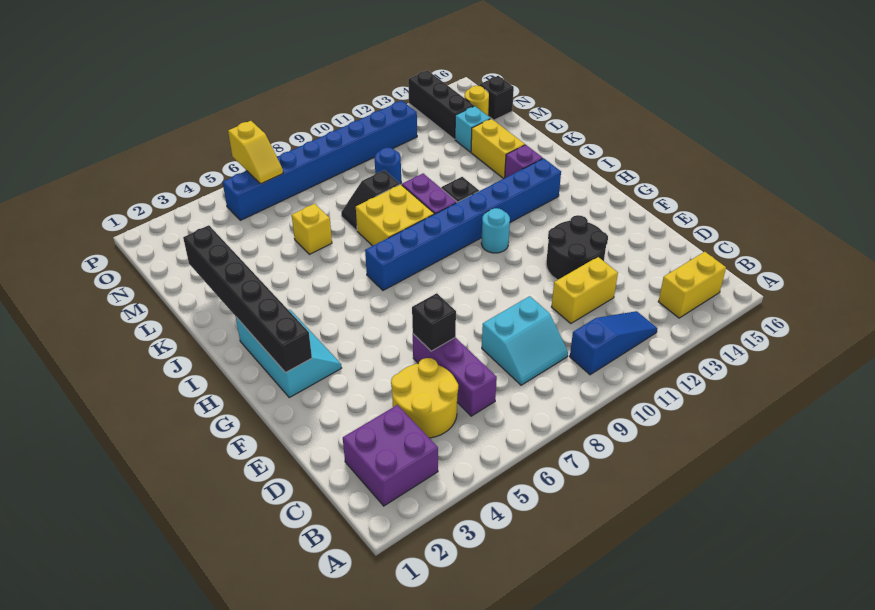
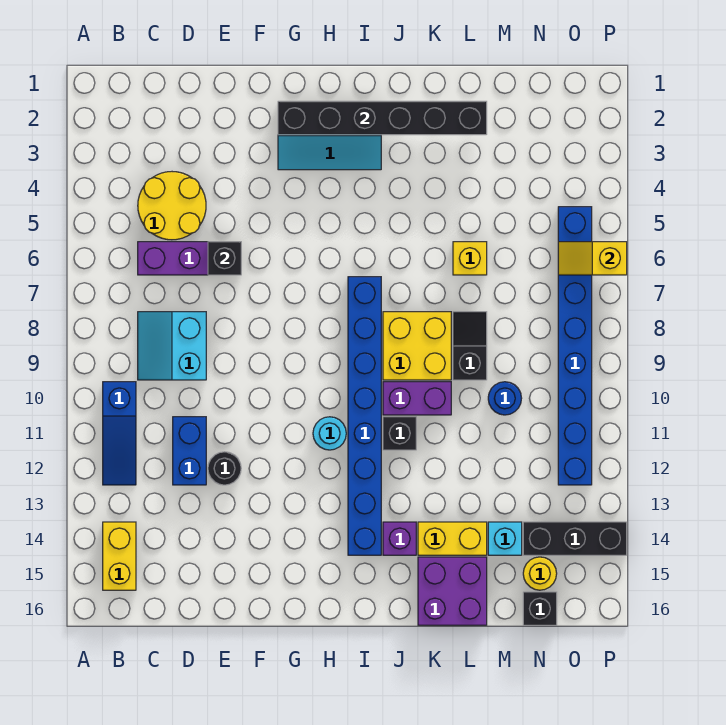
purple 2x2 brick [343,405,438,506] -> purple 2x2 brick moved to [418,557,487,625]
yellow 1x2 brick [552,257,618,323] -> blue 1x2 brick [173,417,206,485]
black 2x2 round brick [546,215,608,280] -> black 1x1 round brick [208,452,241,485]

